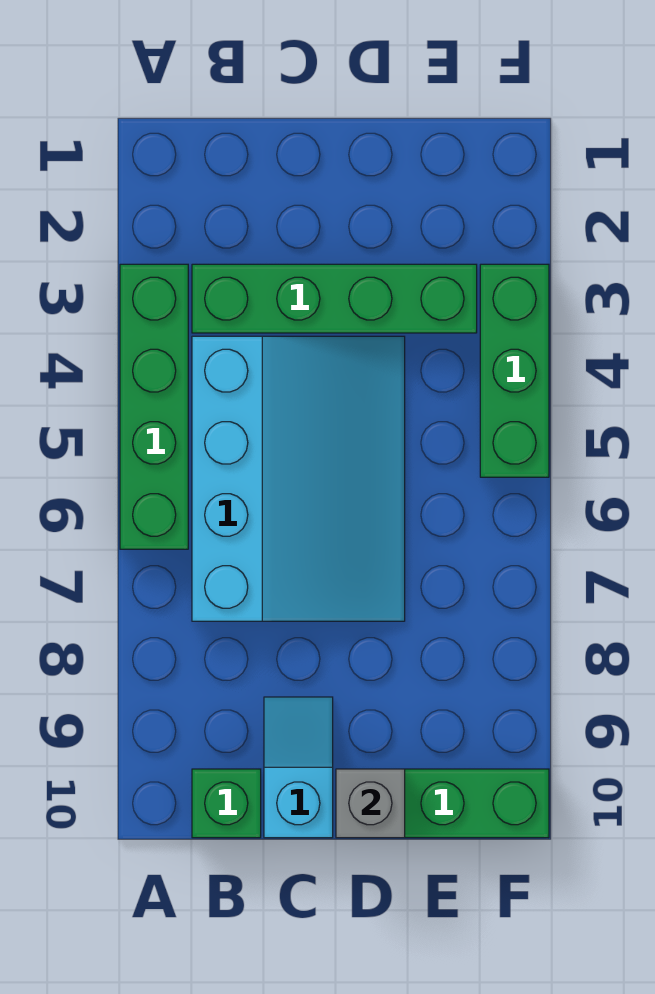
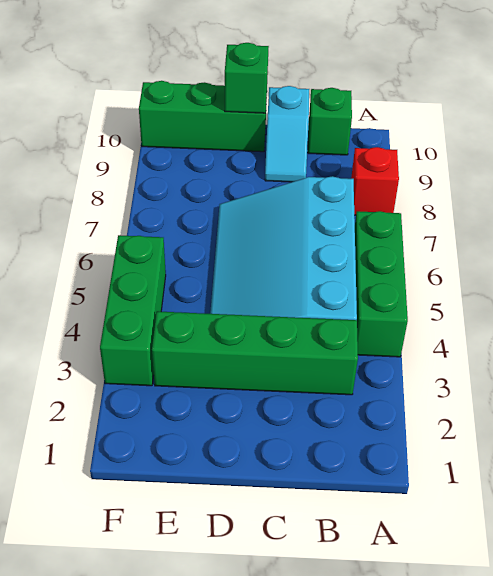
green 1x4 brick [120,264,188,549] -> green 1x3 brick [355,211,408,357]
none -> red 1x1 brick [351,147,399,215]
grey 1x1 brick [336,769,405,838] -> green 1x1 brick [225,43,269,113]

